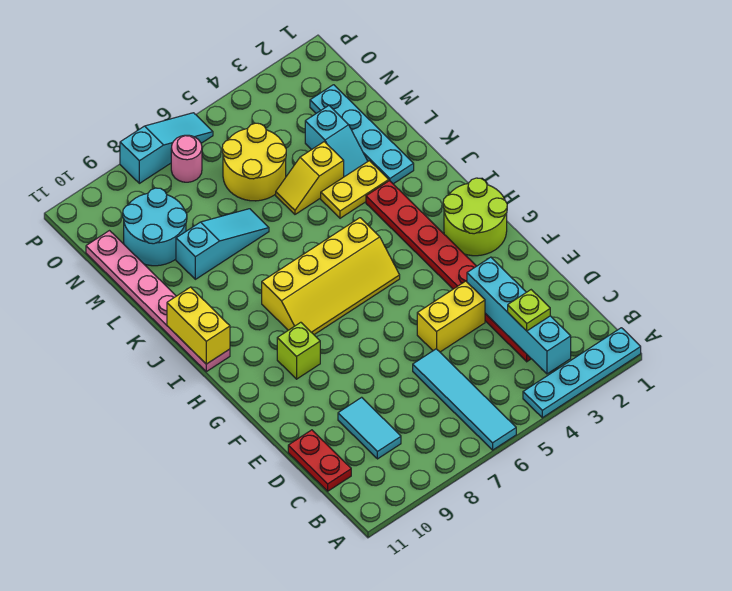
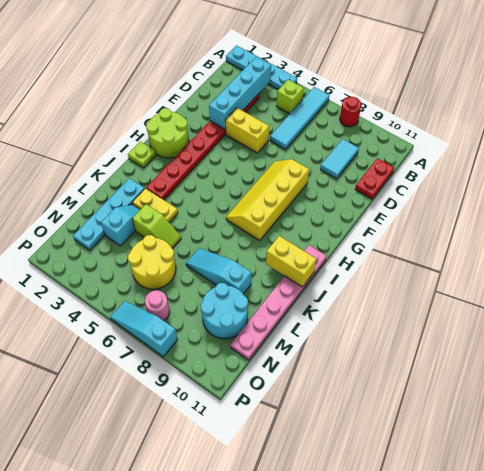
none -> red 1x1 round brick [340,97,361,127]
lime 1x1 plate [508,290,550,331] -> lime 1x1 plate moved to [128,142,156,168]
lime 1x1 brick [277,322,320,379] -> lime 1x1 brick moved to [276,80,304,114]
yellow 2x4 slope [262,218,400,335] -> yellow 2x4 slope turned to [226,159,309,241]
yellow 1x2 brick [167,287,230,364] -> yellow 1x2 brick turned to [266,236,316,287]
yellow 1x2 slope [276,142,344,214] -> lime 1x2 slope [132,204,181,249]

